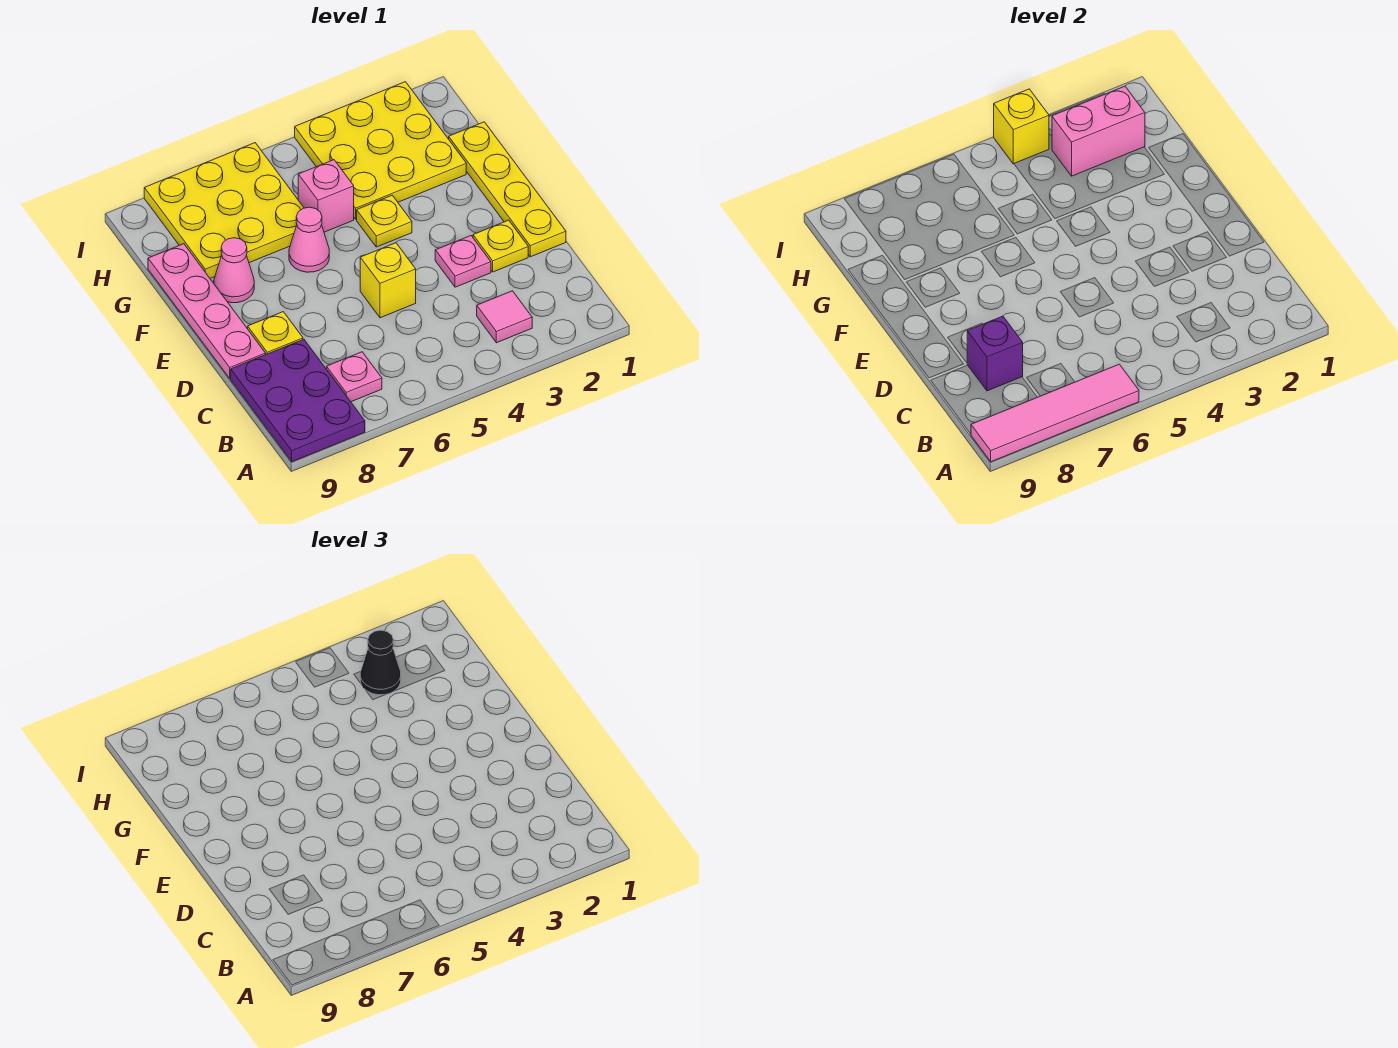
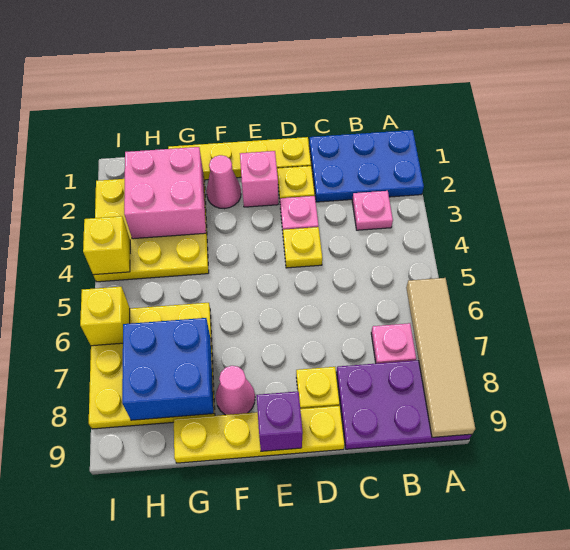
none -> blue 2x3 plate [309,130,424,202]
pink 1x4 tile [971,364,1139,462] -> tan 1x4 tile [406,278,475,437]
pink 1x1 tile [477,291,532,343] -> pink 1x1 plate [352,191,393,230]
purple 1x1 brick [967,316,1023,391] -> purple 1x1 brick moved to [256,391,303,451]
yellow 1x1 brick [360,243,416,318] -> yellow 1x1 brick moved to [80,287,130,346]
pink 1x4 plate [148,244,266,379] -> yellow 1x4 plate [174,406,345,463]
yellow 1x1 plate [357,195,412,247] -> yellow 1x1 plate moved to [283,227,322,268]
pink 1x1 cone [289,207,329,272] -> pink 1x1 cone moved to [206,155,241,209]
pink 1x1 brick [298,160,354,232] -> pink 1x1 brick moved to [240,151,278,207]
none -> blue 2x2 brick [122,318,214,420]
pink 1x2 brick [1052,86,1145,176] -> pink 2x2 brick [124,147,206,239]
black 1x1 cone [360,630,401,695] -> none

